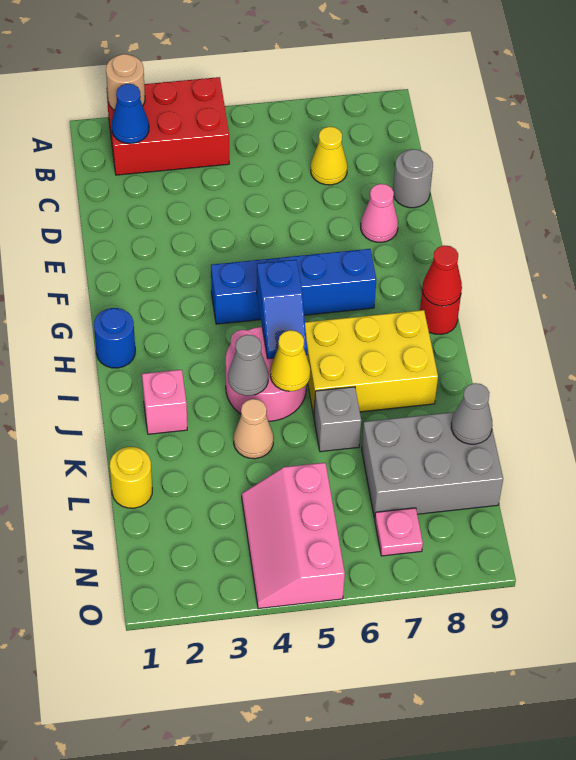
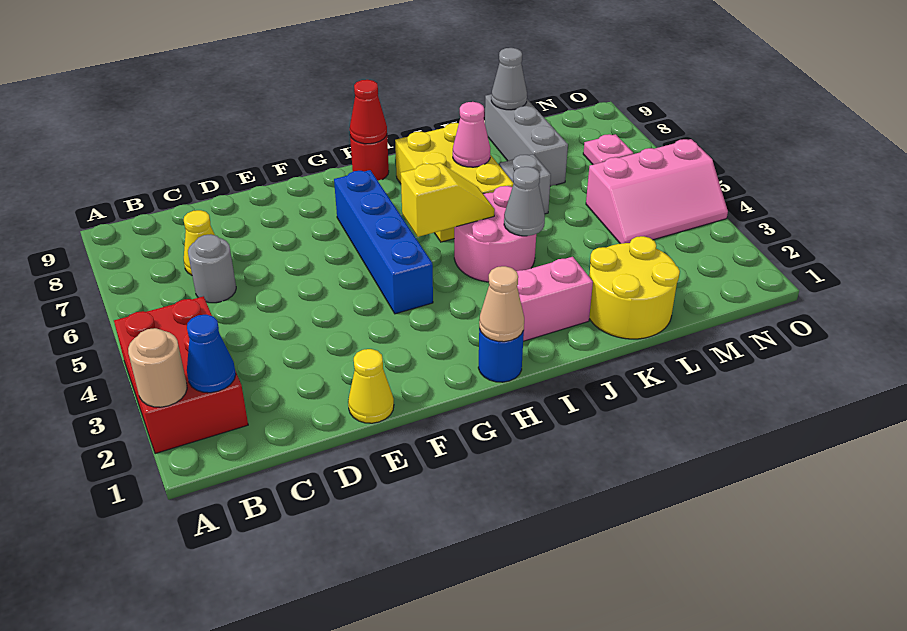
grey 1x1 round brick [393,149,433,208] -> grey 1x1 round brick moved to [188,234,236,303]
pink 1x1 cone [361,184,398,242] -> pink 1x1 cone moved to [453,102,490,167]
blue 1x2 slope [257,260,307,359] -> yellow 1x2 slope [401,163,495,237]
pink 1x1 brick [142,370,187,434] -> pink 1x2 brick [516,257,593,341]
yellow 1x1 cone [270,330,310,391] -> yellow 1x1 cone moved to [348,349,394,423]
tan 1x1 cone [234,399,273,459] -> tan 1x1 cone moved to [479,266,524,342]
yellow 1x1 round brick [110,447,152,508] -> yellow 2x2 round brick [589,236,680,339]
grey 2x3 brick [362,412,503,519] -> grey 1x3 brick [485,94,568,186]

